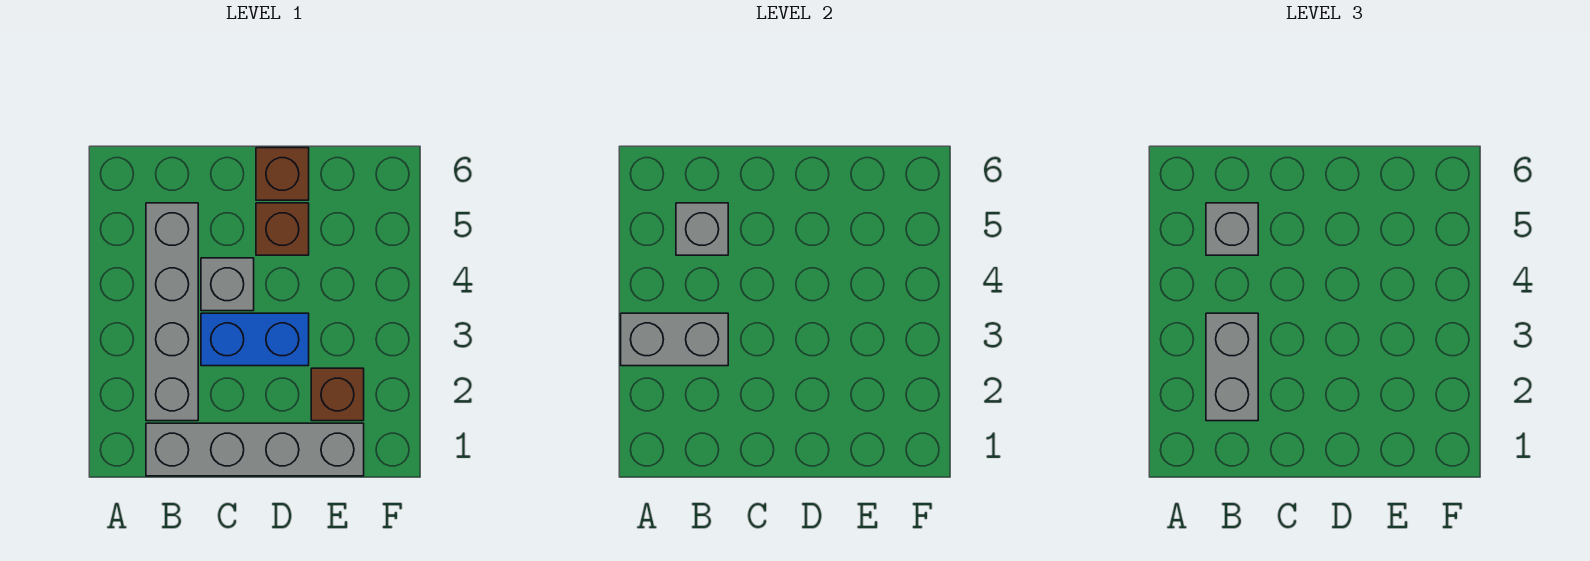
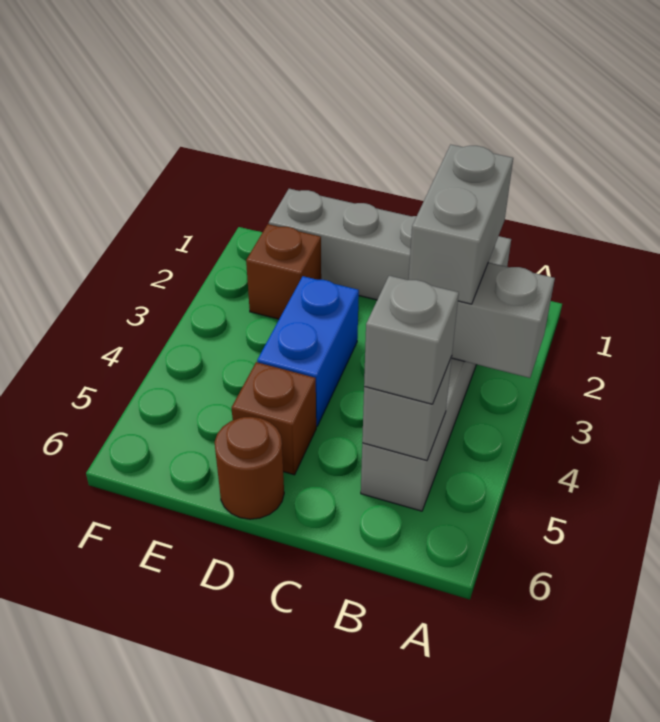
blue 1x2 brick [201,313,309,366] -> blue 1x2 brick turned to [257,276,359,426]
grey 1x1 brick [201,258,254,311] -> none
brown 1x1 brick [256,148,309,200] -> brown 1x1 round brick [215,417,284,519]

